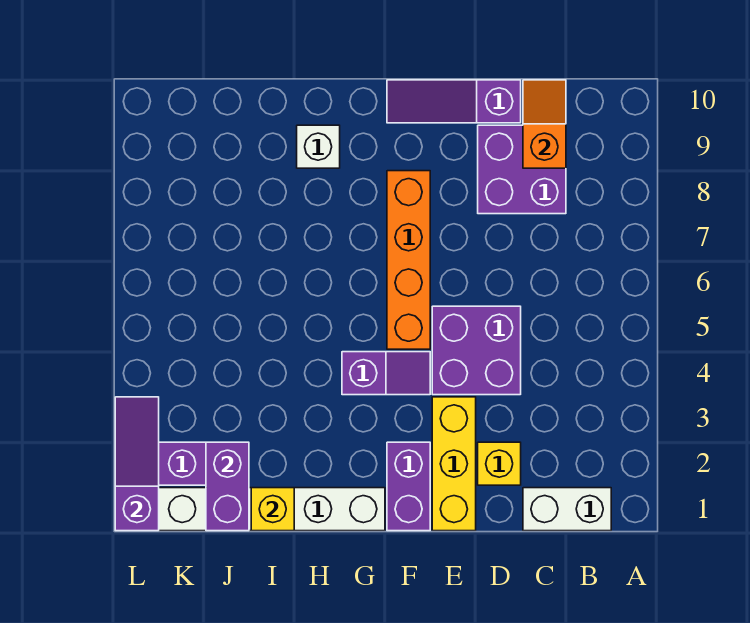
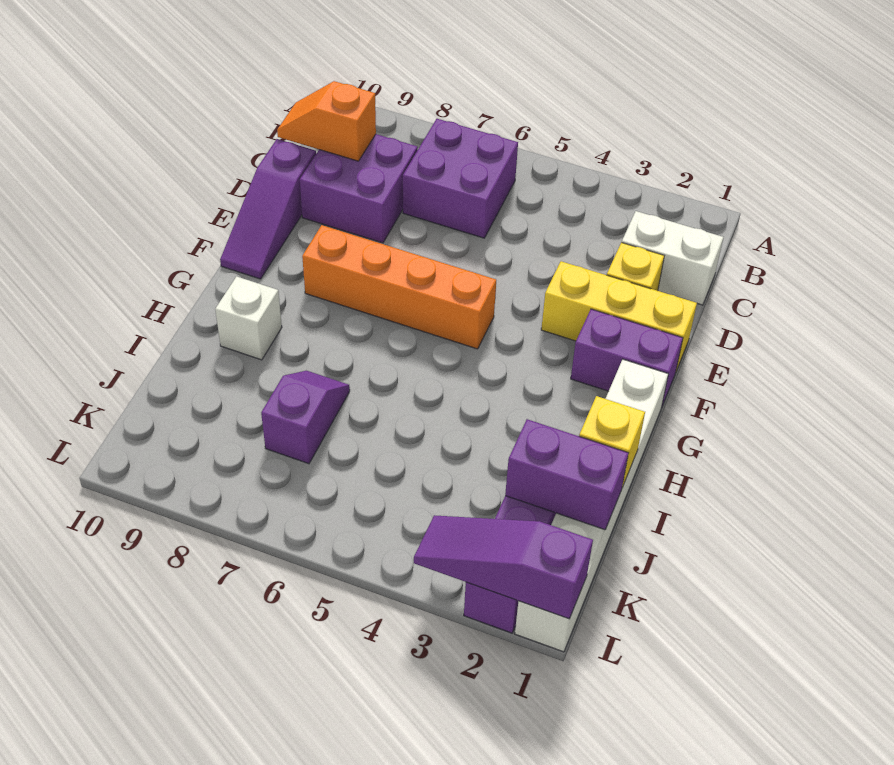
white 1x2 brick [523,488,611,531] -> white 1x2 brick turned to [622,211,723,305]
purple 2x2 brick [432,306,521,395] -> purple 2x2 brick moved to [403,119,518,238]
purple 1x2 slope [342,352,430,395] -> purple 1x2 slope moved to [261,371,350,464]

